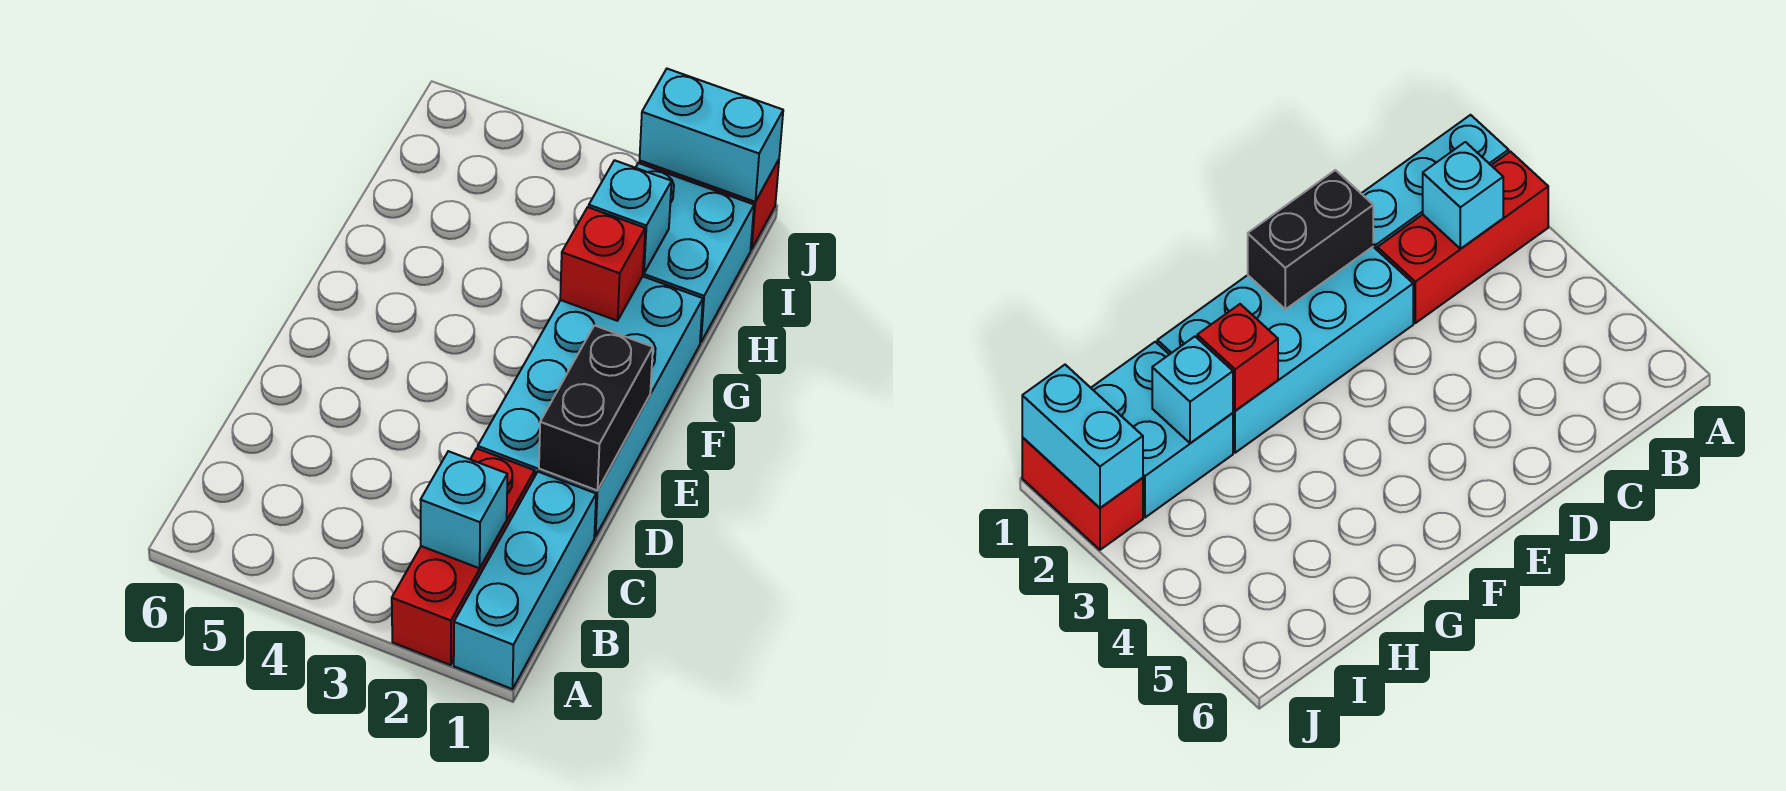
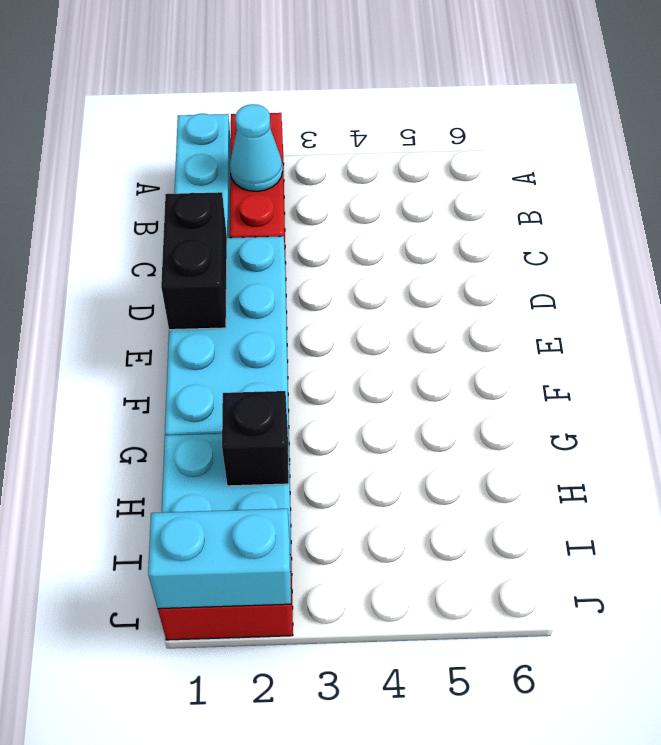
cyan 1x1 brick [421,451,507,568] -> cyan 1x1 cone [230,104,283,191]
red 1x1 brick [560,207,645,321] -> none
cyan 1x1 brick [589,160,672,273] -> black 1x1 brick [222,391,289,486]

